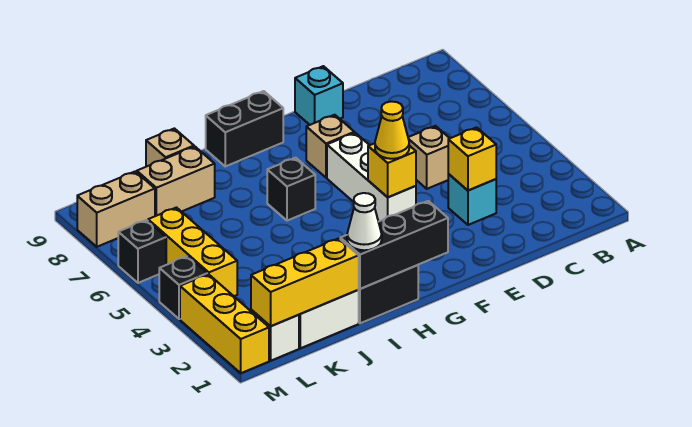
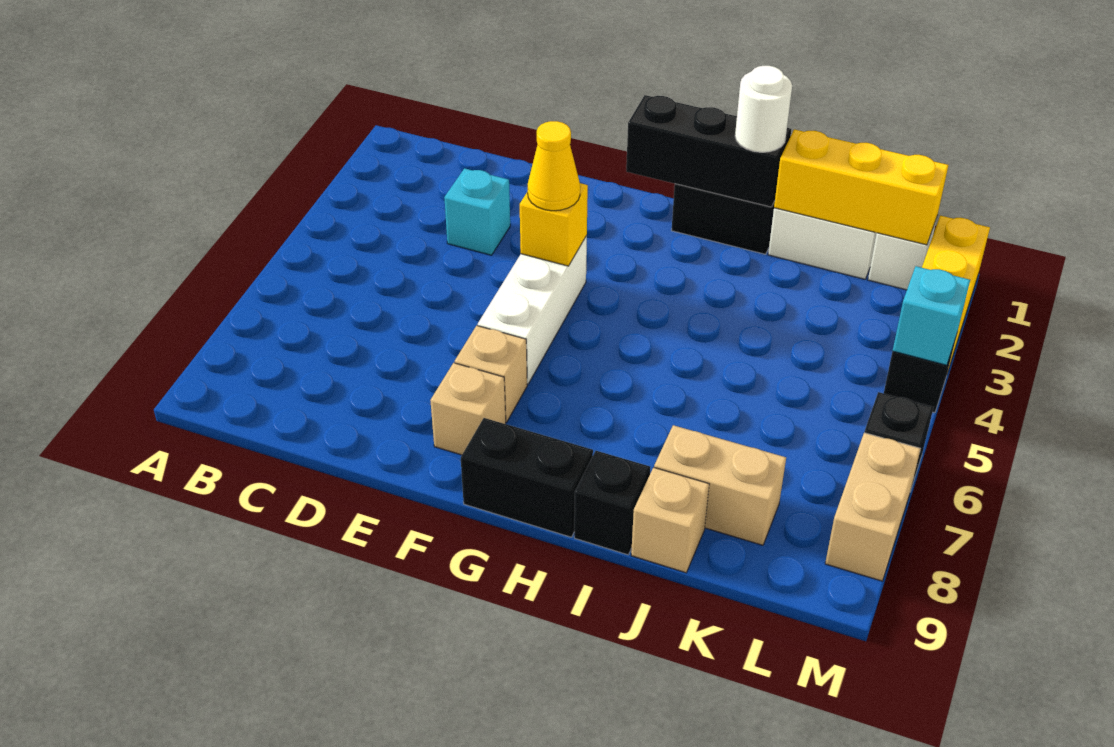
yellow 1x1 brick [448,127,496,190] -> none
tan 1x1 brick [408,126,450,189] -> tan 1x1 brick moved to [430,363,506,455]
cyan 1x1 brick [295,66,343,125] -> cyan 1x1 brick moved to [893,266,970,366]
black 1x1 brick [267,158,315,221] -> black 1x1 brick moved to [574,451,650,555]
white 1x1 cone [347,193,382,250] -> white 1x1 round brick [735,66,792,152]
yellow 1x3 brick [148,208,237,296] -> none
tan 1x2 brick [77,171,155,247] -> tan 1x2 brick turned to [825,433,921,581]

